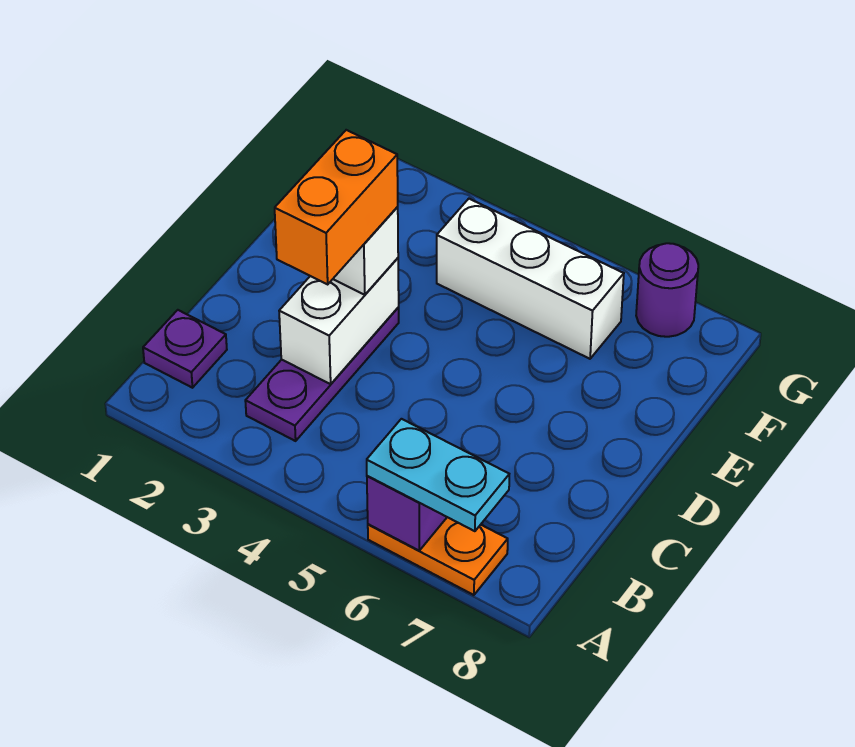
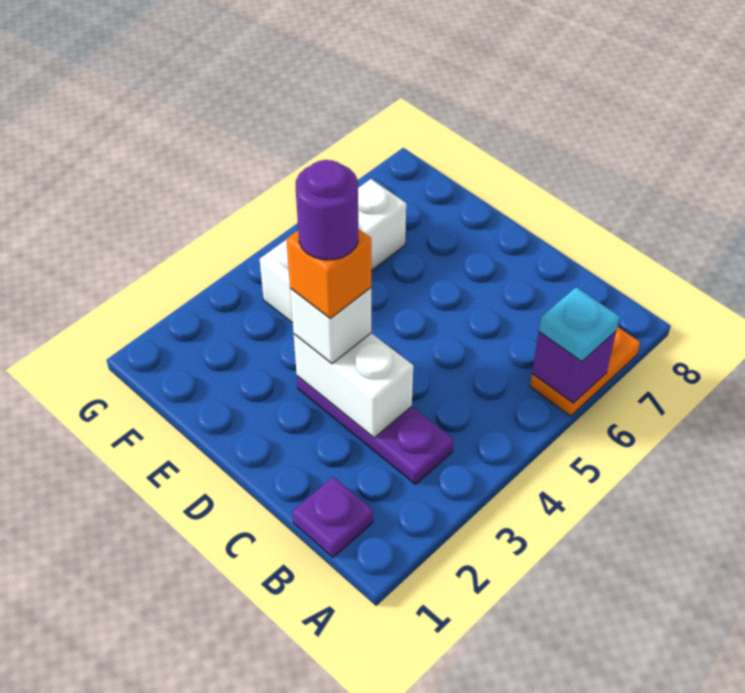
cyan 1x2 plate [367,419,509,531] -> cyan 1x1 plate [539,287,620,362]
orange 1x2 brick [275,130,398,284] -> orange 1x1 brick [286,229,371,318]
purple 1x1 round brick [636,243,698,337] -> purple 1x1 round brick moved to [296,160,358,260]

